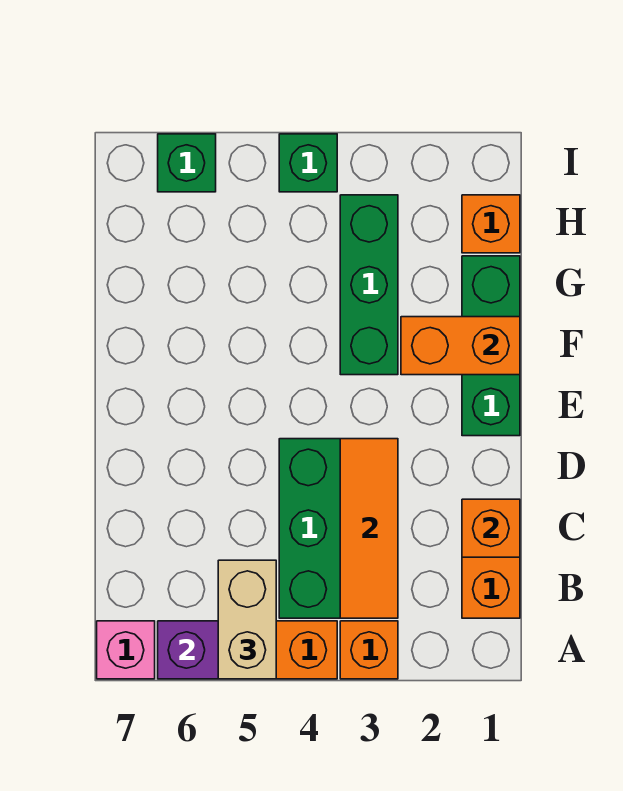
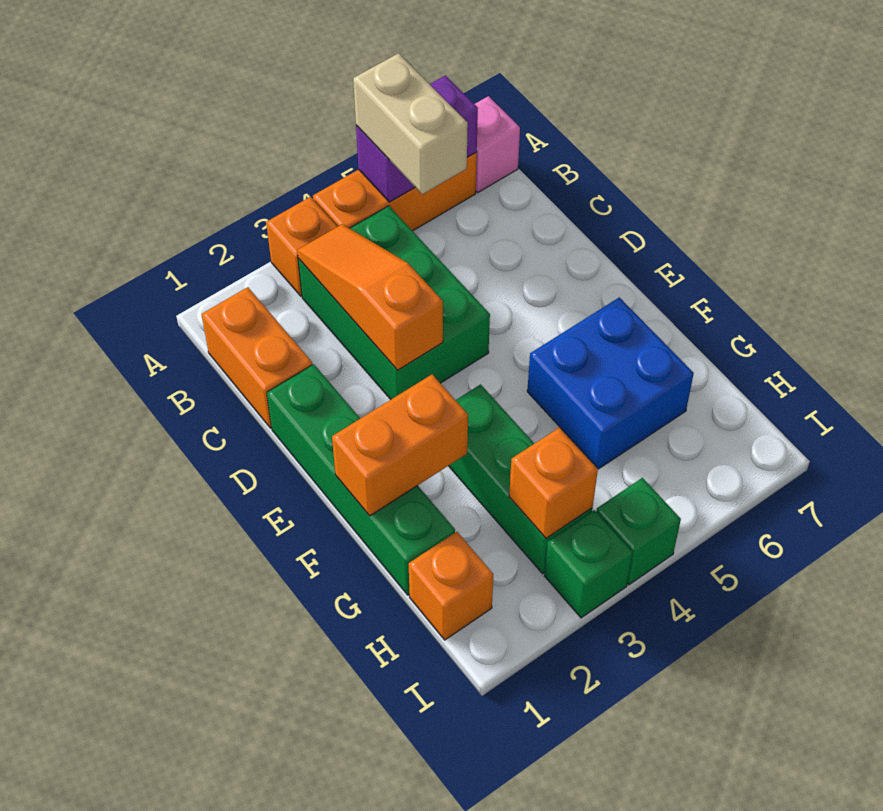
orange 1x3 tile [340,439,398,618] -> orange 1x3 slope [297,224,443,370]
orange 1x1 brick [462,499,520,557] -> orange 1x1 brick moved to [509,428,598,538]
green 1x3 brick [462,256,520,436] -> green 1x4 brick [267,364,455,595]
none -> blue 2x2 brick [527,297,694,469]
green 1x1 brick [158,134,216,192] -> green 1x1 brick moved to [544,510,633,618]

